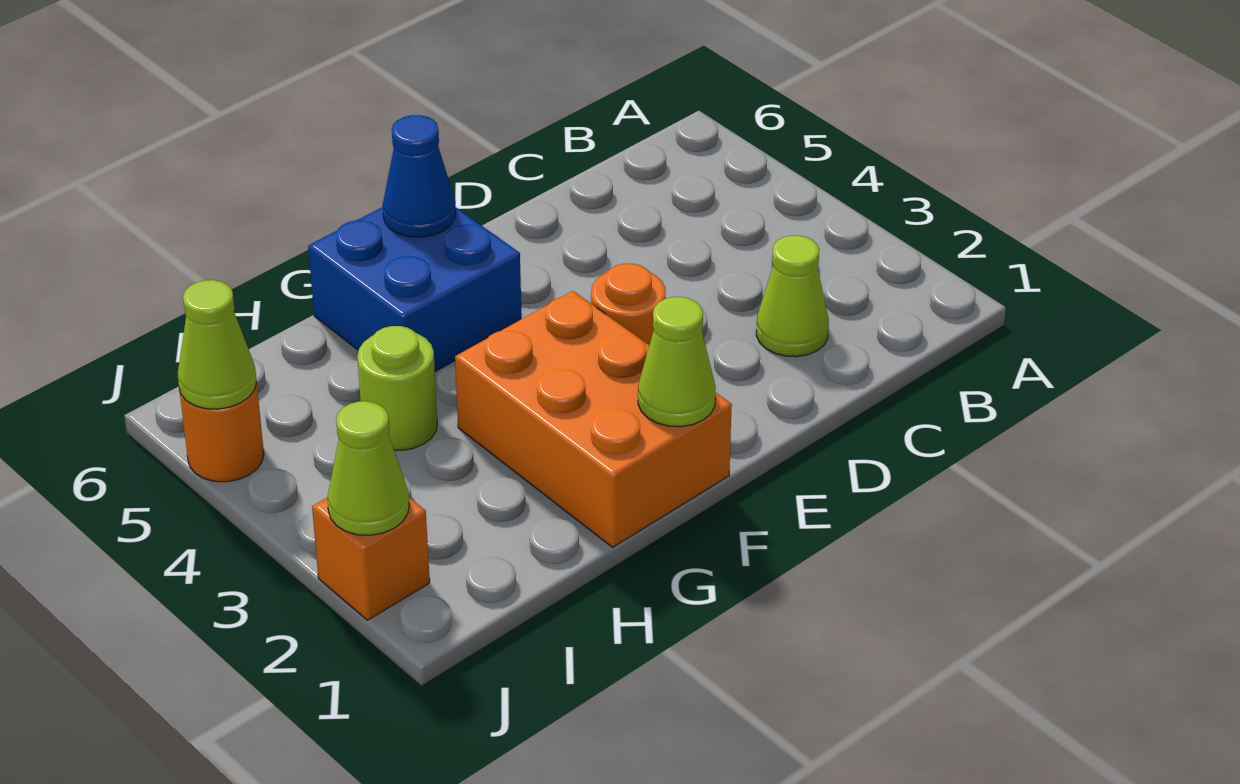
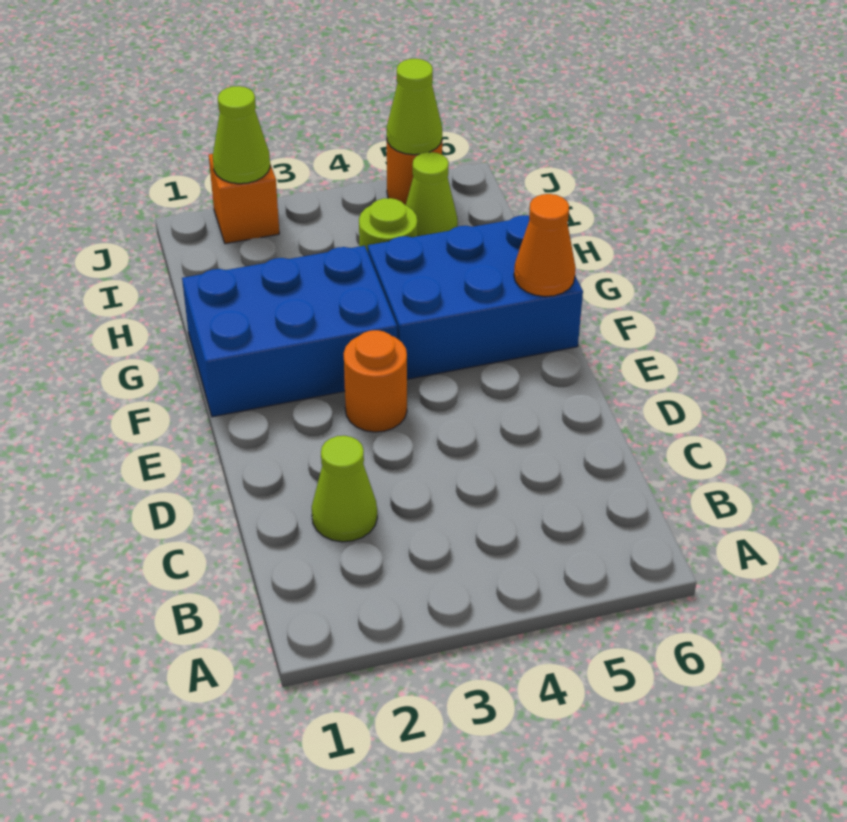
orange 2x3 brick [455,291,732,547] -> blue 2x3 brick [182,246,397,417]
lime 1x1 cone [638,297,716,427] -> lime 1x1 cone moved to [406,152,458,236]
blue 2x2 brick [308,207,522,372] -> blue 2x3 brick [368,215,583,379]
blue 1x1 cone [383,115,456,237] -> orange 1x1 cone [514,194,576,297]

